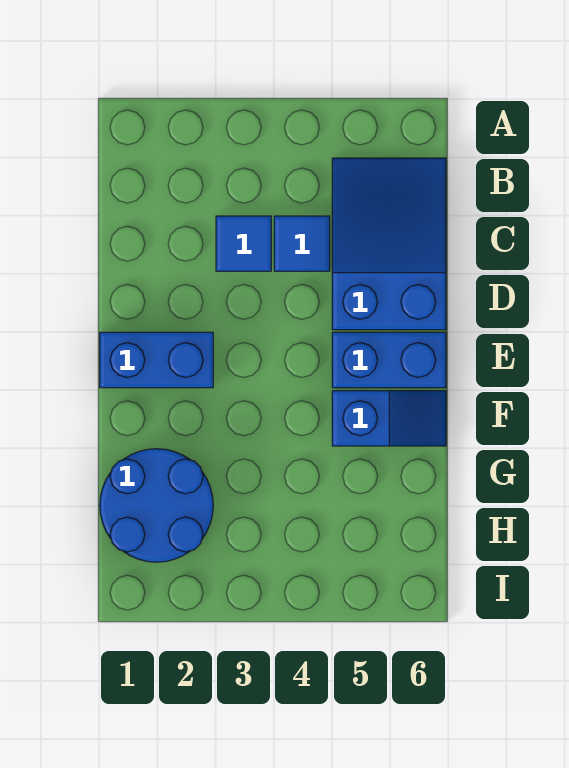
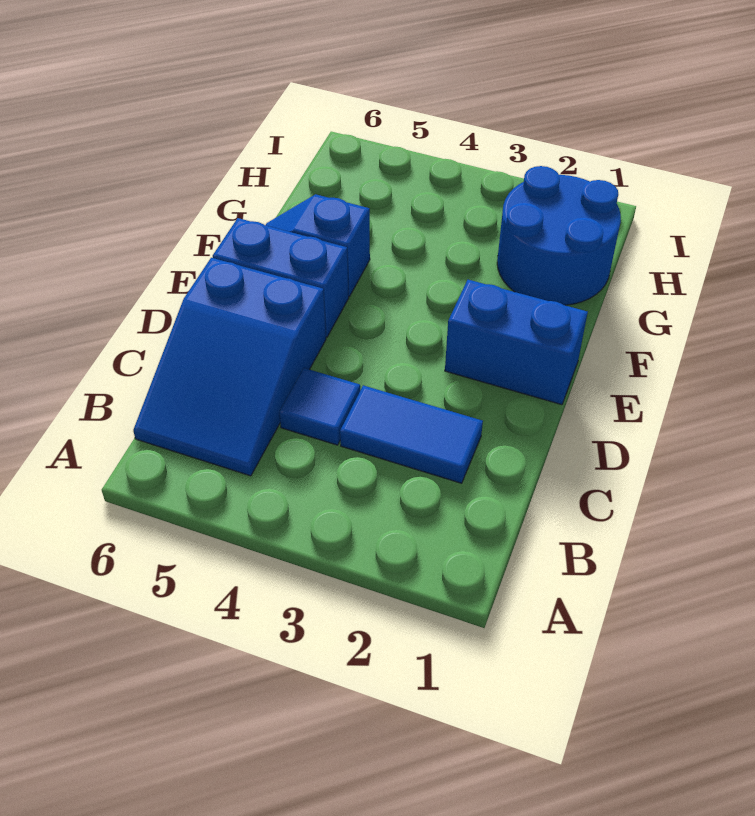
blue 1x1 tile [216,216,271,271] -> blue 1x2 tile [340,385,483,483]

